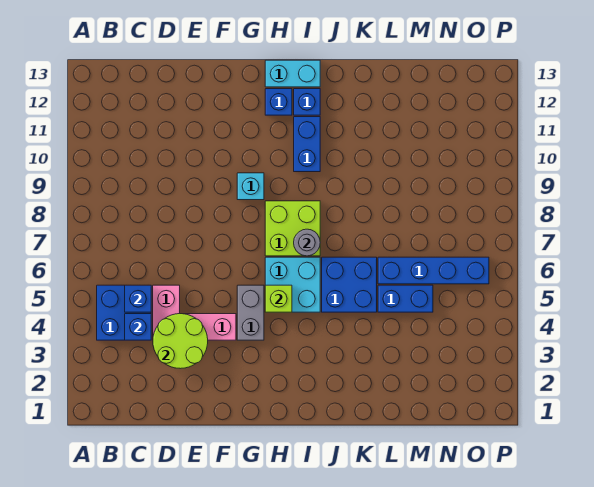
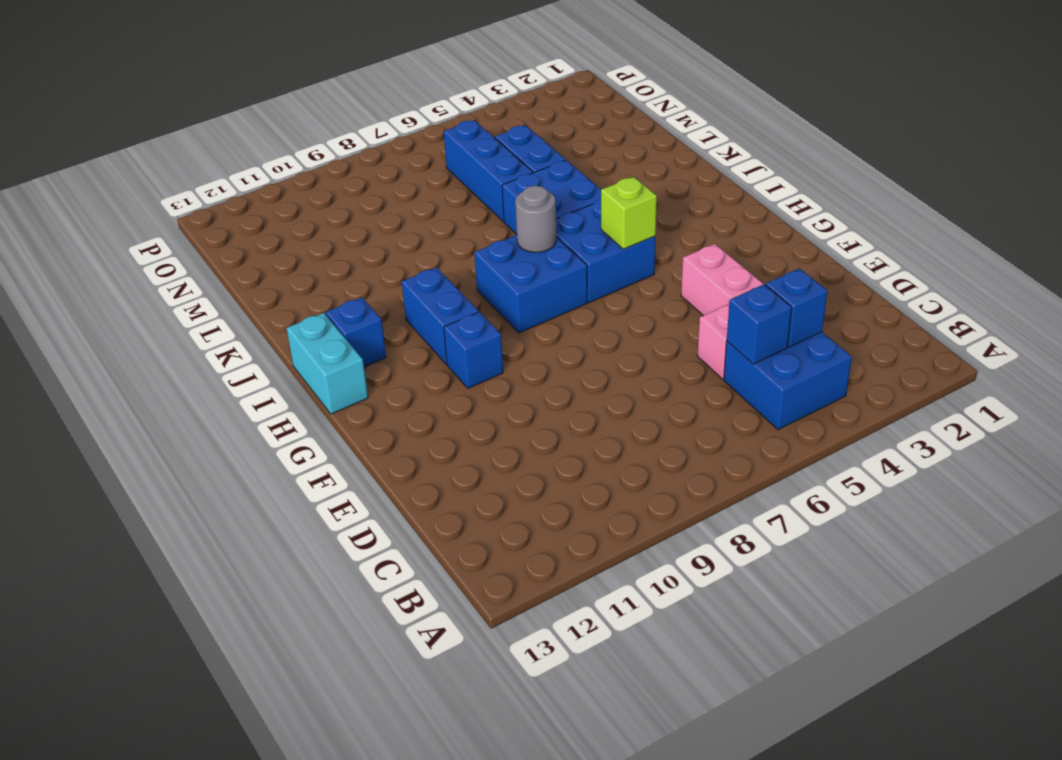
lime 2x2 round brick [153,314,208,369] -> none
grey 1x2 brick [237,285,264,340] -> none
cyan 1x1 brick [237,173,264,200] -> none
cyan 2x2 brick [265,257,320,312] -> blue 2x2 brick [556,200,656,303]
lime 2x2 brick [265,201,320,256] -> blue 2x2 brick [474,235,587,333]
blue 1x1 brick [265,89,292,115] -> blue 1x1 brick moved to [444,312,503,388]
blue 1x2 brick [294,117,320,172] -> blue 1x2 brick turned to [402,267,478,364]
blue 1x4 brick [378,257,489,284] -> blue 1x3 brick [444,120,533,222]

